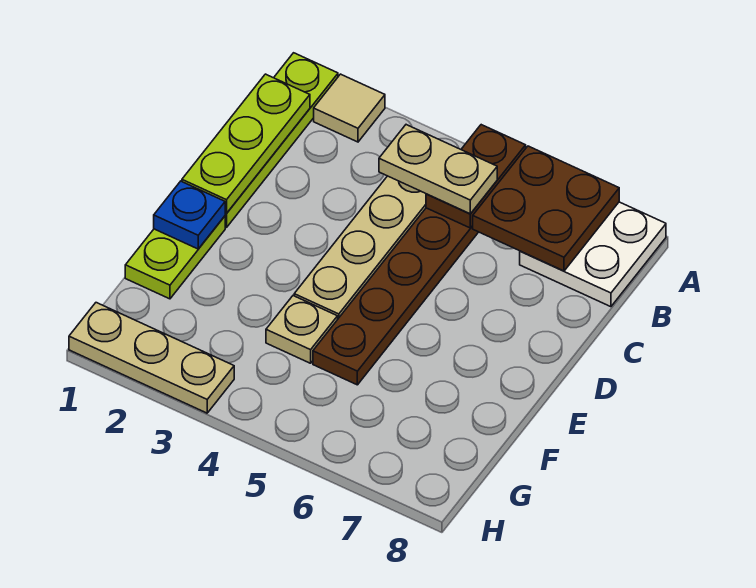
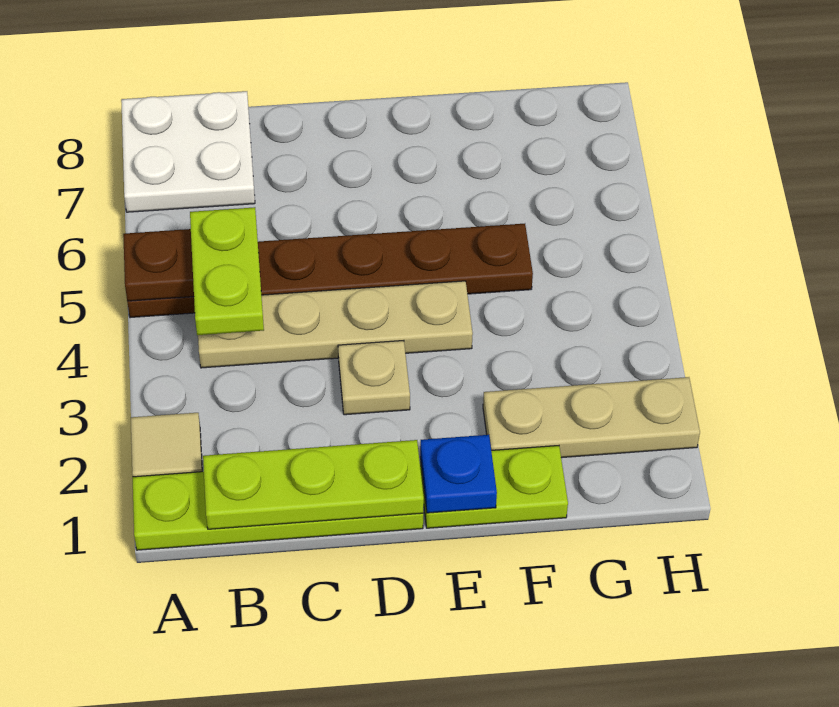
brown 2x2 plate [473,146,619,271] -> none
tan 1x2 plate [379,125,497,214] -> lime 1x2 plate [190,207,264,335]
tan 1x1 plate [266,296,338,363] -> tan 1x1 plate moved to [338,341,410,415]
tan 1x3 plate [69,303,234,413] -> tan 1x3 plate turned to [483,377,700,458]

